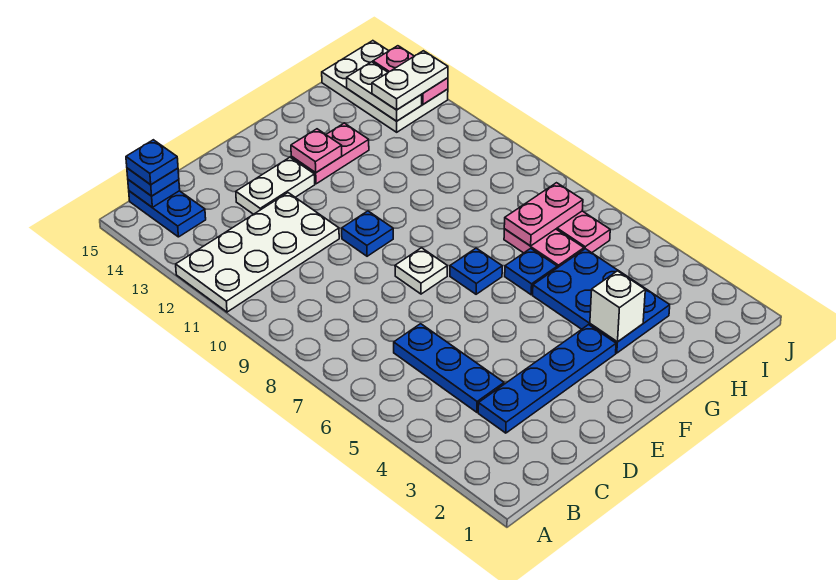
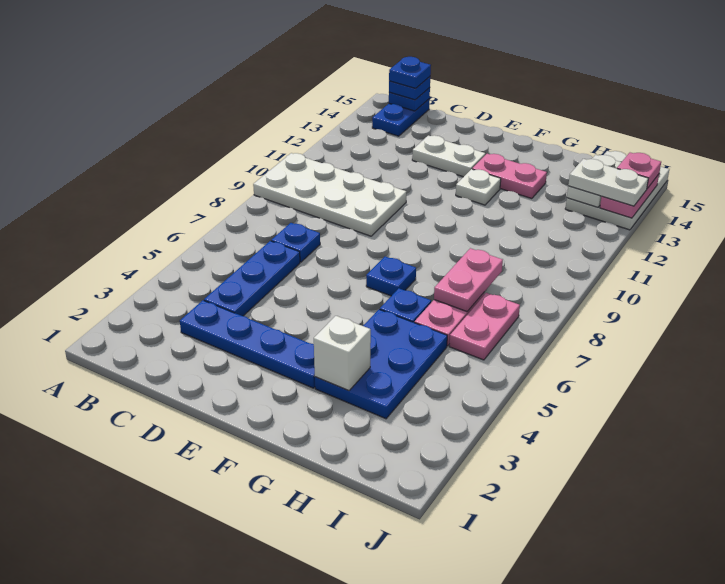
white 2x4 plate [176,193,339,312] -> white 2x4 plate moved to [253,153,406,236]
white 1x1 plate [395,248,447,294] -> white 1x1 plate moved to [456,169,501,205]
blue 1x1 plate [342,211,393,256] -> blue 1x1 plate moved to [271,223,320,262]
pink 1x1 plate [291,129,342,173] -> pink 1x1 plate moved to [617,153,661,189]
pink 1x2 plate [504,183,583,246] -> pink 1x2 plate turned to [434,248,503,312]

